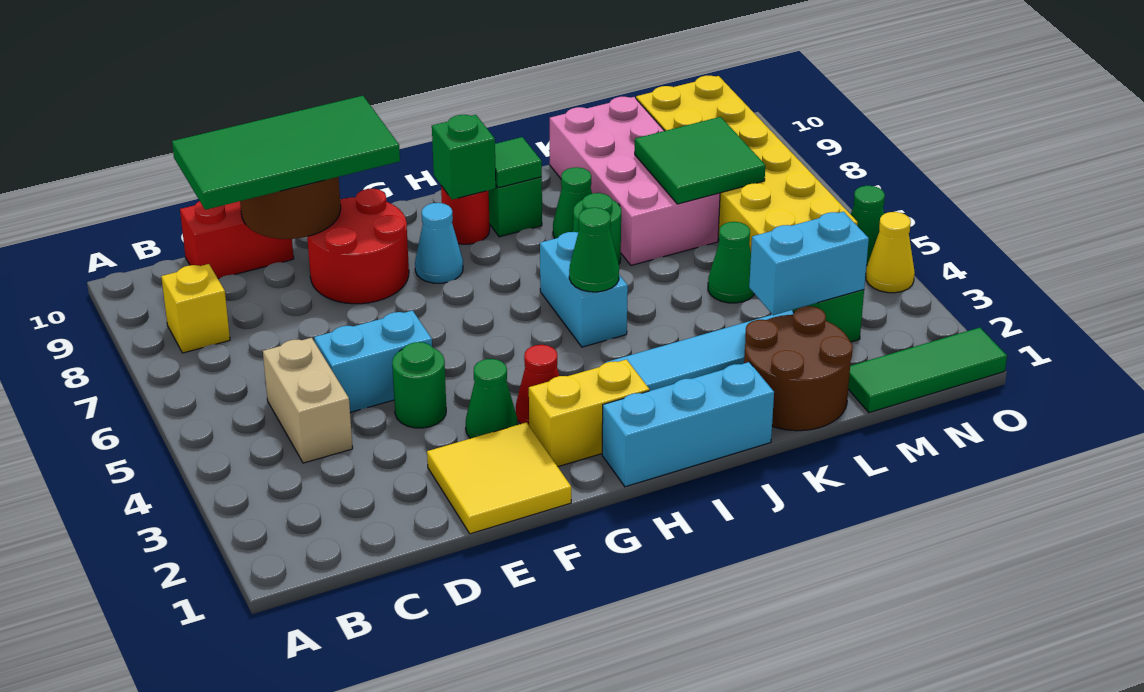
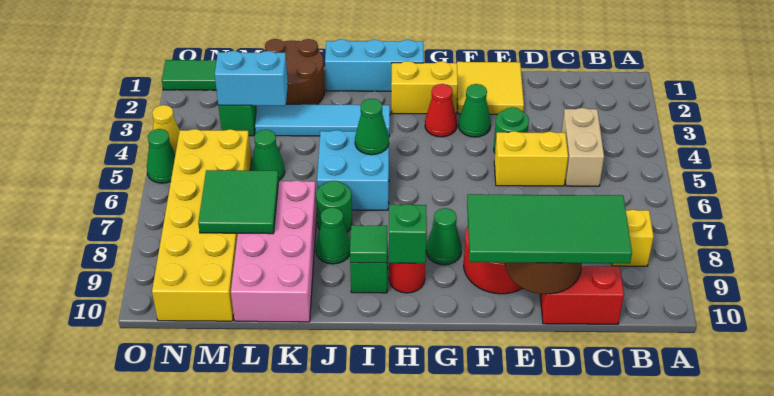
cyan 1x2 brick [314,310,432,412] -> yellow 1x2 brick [494,131,568,186]
cyan 1x1 cone [415,203,463,283] -> green 1x1 cone [426,208,461,265]
cyan 1x2 brick [540,232,628,347] -> cyan 2x2 brick [317,130,389,210]

